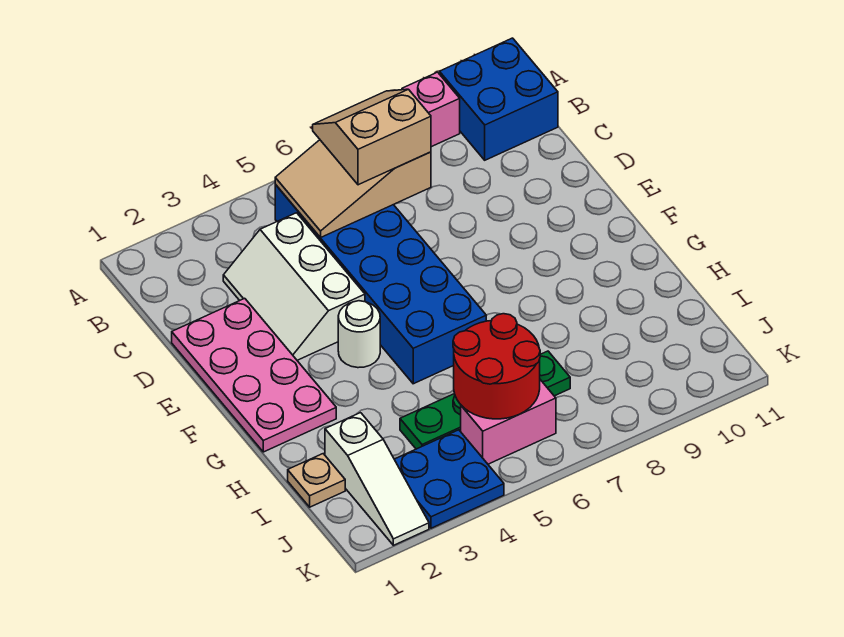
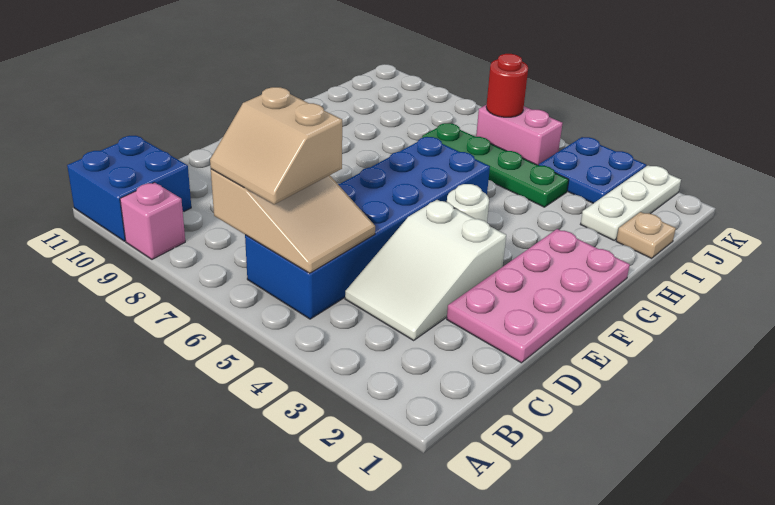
white 2x3 slope [223,213,365,360] -> white 2x3 slope turned to [345,200,506,340]
white 1x3 slope [325,413,429,545] -> white 1x3 plate [581,165,681,240]
red 2x2 round brick [453,314,540,419] -> red 1x1 round brick [486,54,528,117]

